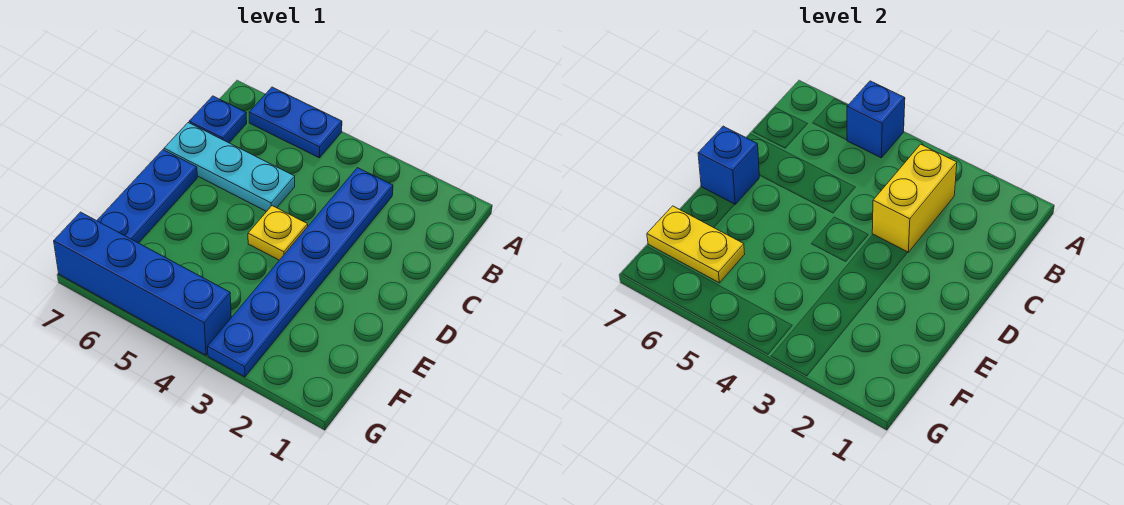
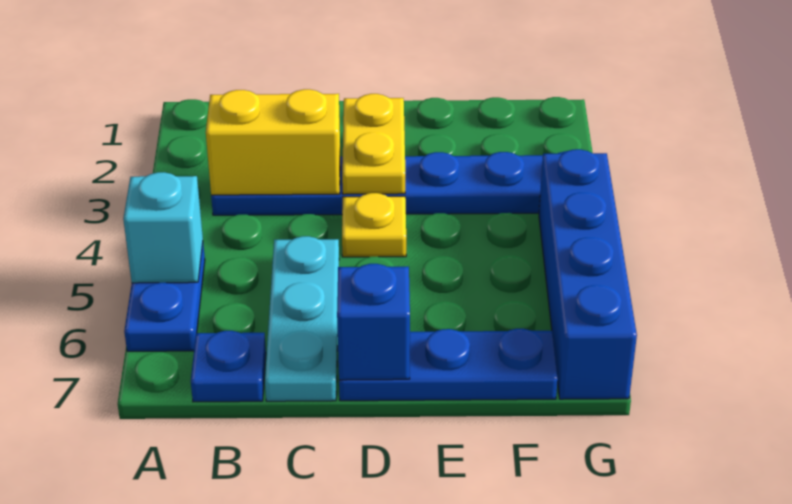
blue 1x1 brick [847,81,905,158] -> cyan 1x1 brick [123,172,203,283]
yellow 1x2 plate [647,206,745,283] -> yellow 1x2 plate moved to [342,94,405,194]

